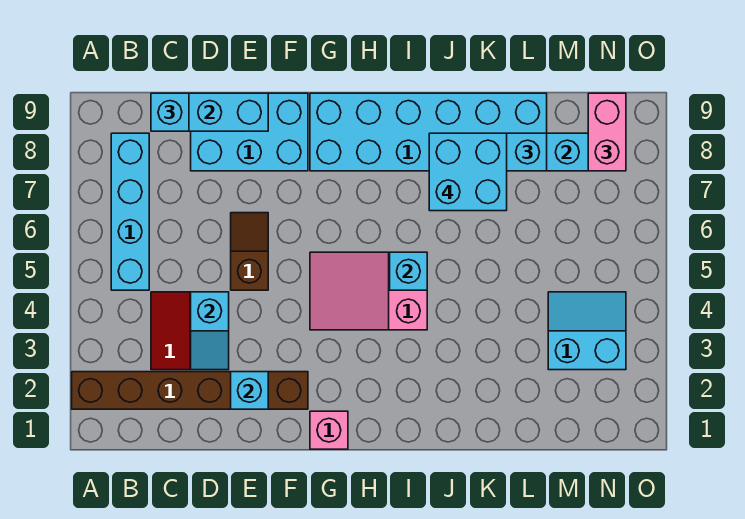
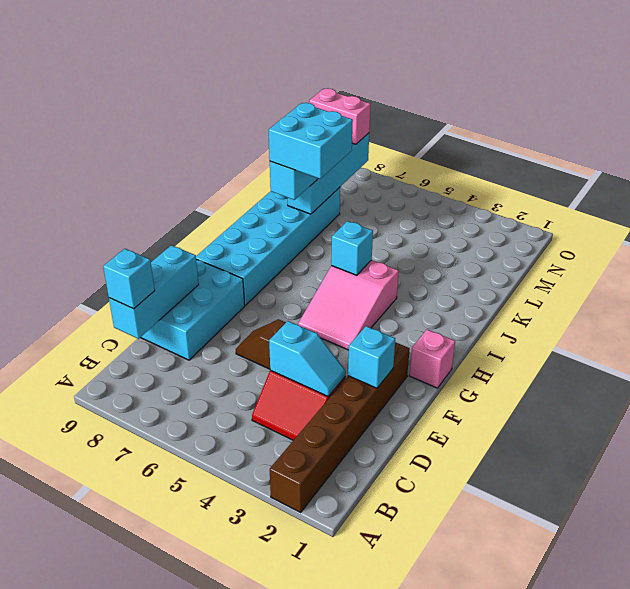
cyan 1x4 brick [111,133,149,290] -> none
cyan 2x2 slope [548,292,626,370] -> none

